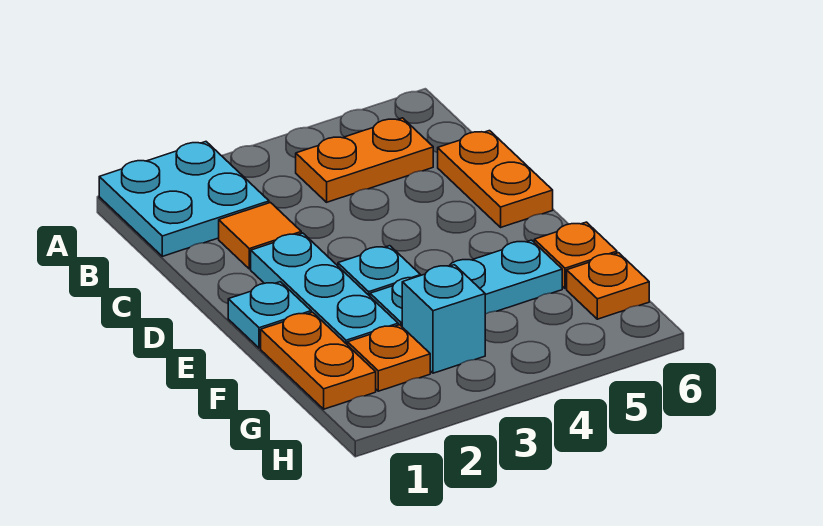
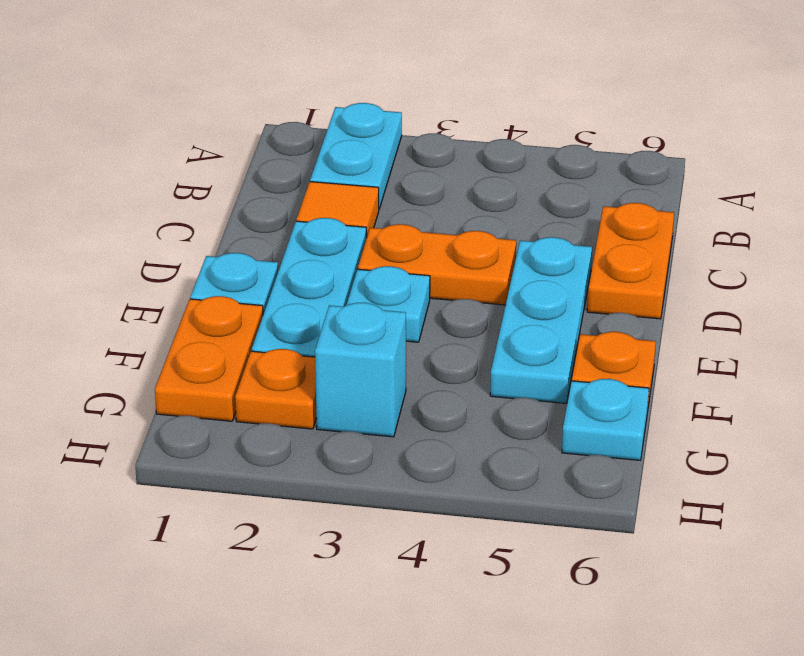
cyan 2x2 plate [99,142,269,256] -> cyan 1x2 plate [310,103,402,209]
orange 1x2 plate [296,118,433,202] -> orange 1x2 plate moved to [358,224,516,305]
cyan 1x3 plate [370,240,562,326] -> cyan 1x3 plate turned to [490,237,592,403]
orange 1x1 plate [567,253,649,319] -> cyan 1x1 plate [562,379,649,460]

